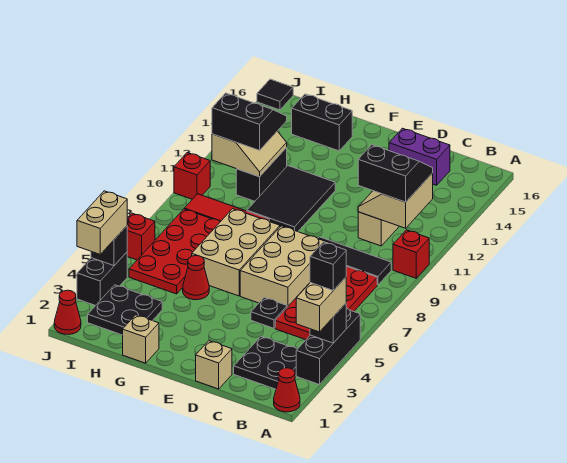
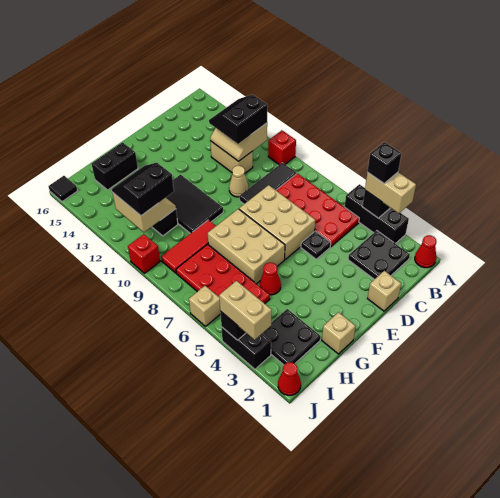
purple 1x2 brick [389,128,450,185] -> none
none -> tan 1x1 cone [229,166,249,197]
red 1x1 brick [127,213,155,260] -> tan 1x1 brick [189,286,221,326]

